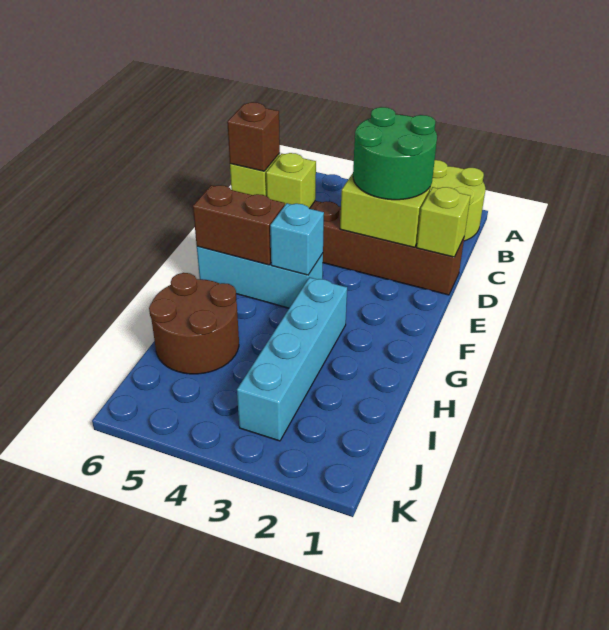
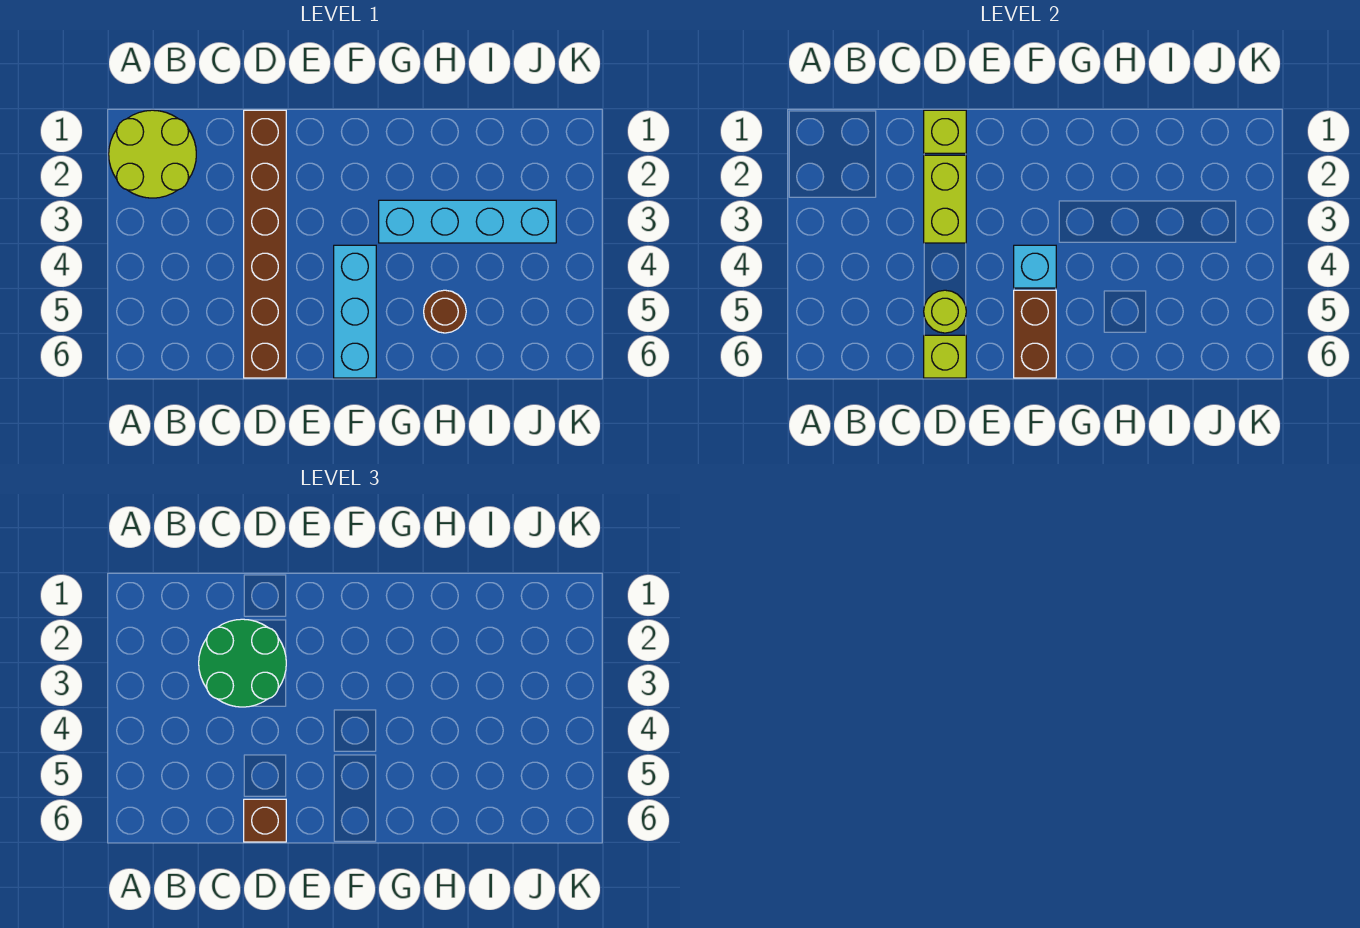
lime 1x1 brick [266,153,316,209] -> lime 1x1 round brick [924,290,966,333]
brown 2x2 round brick [149,273,239,374] -> brown 1x1 round brick [424,290,466,333]

